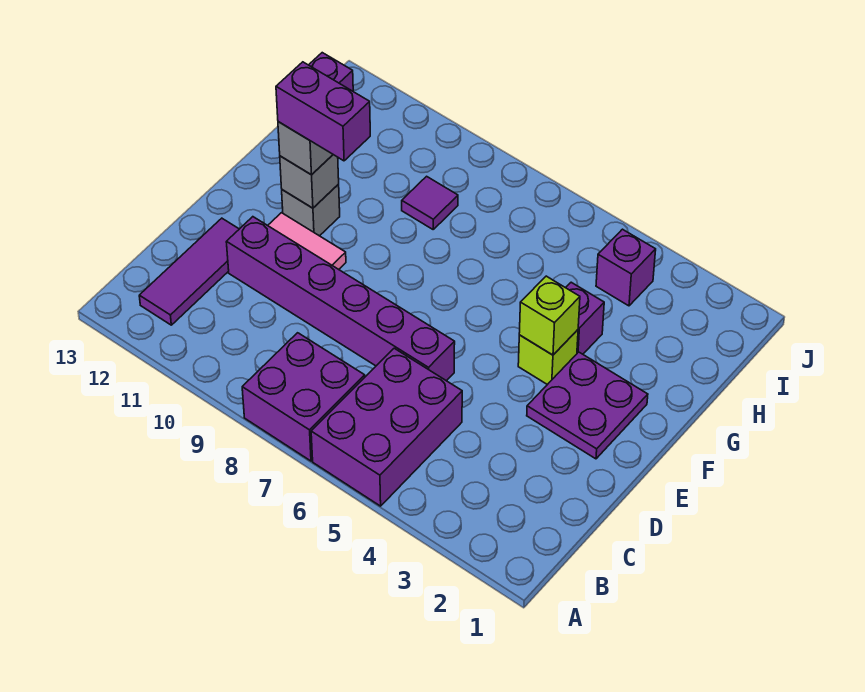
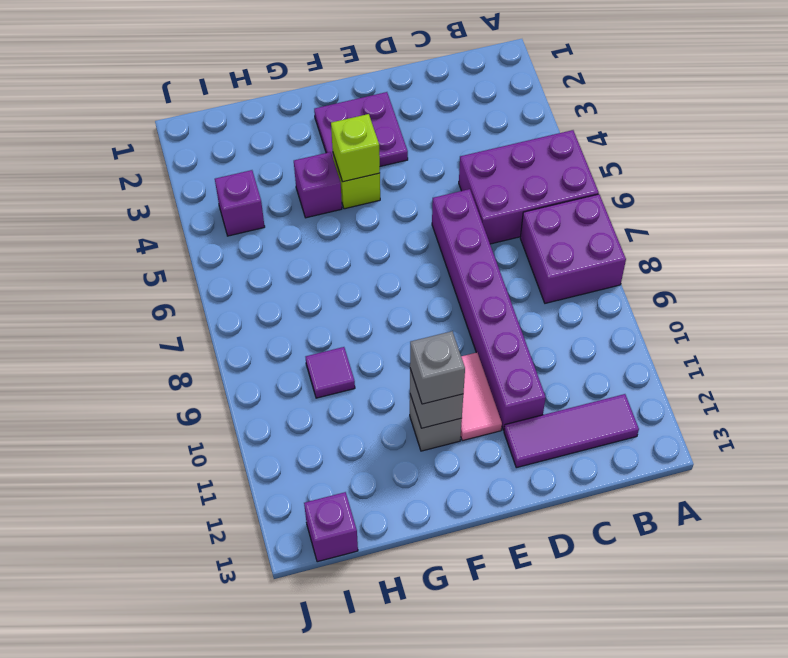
purple 1x2 brick [276,62,370,161] -> none

